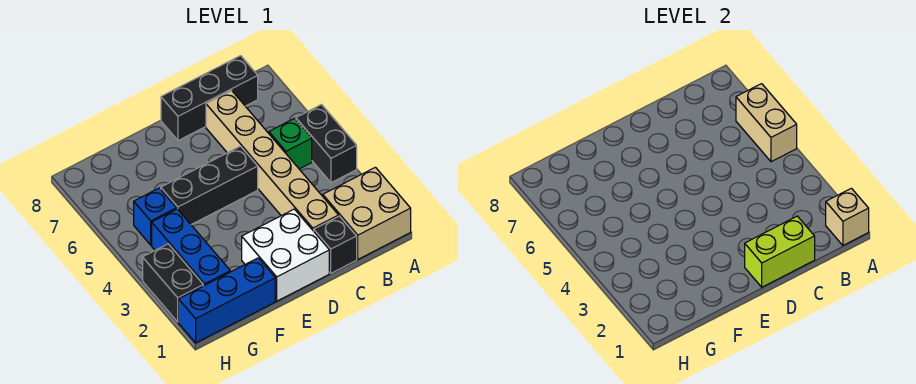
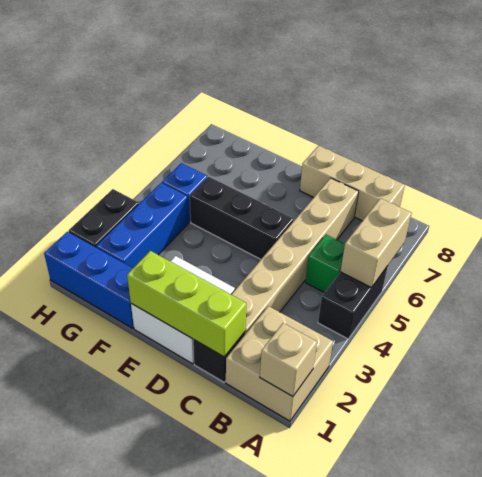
black 1x3 brick [161,56,258,141] -> tan 1x3 brick [300,146,405,221]
lime 1x2 brick [745,216,815,287] -> lime 1x3 brick [127,251,246,357]

